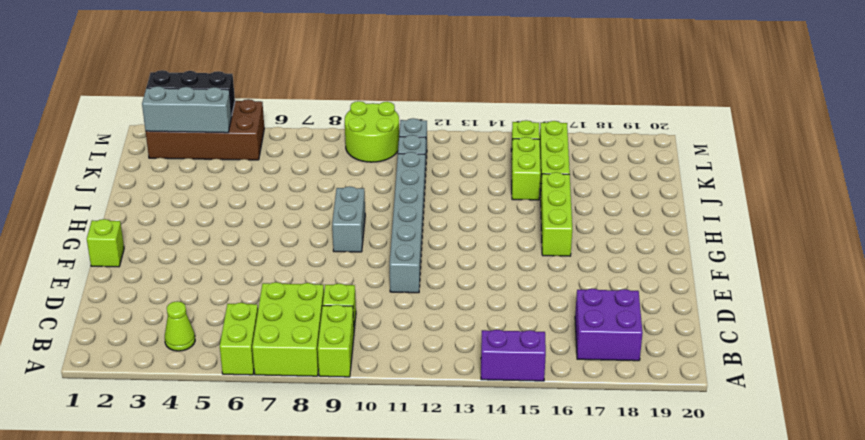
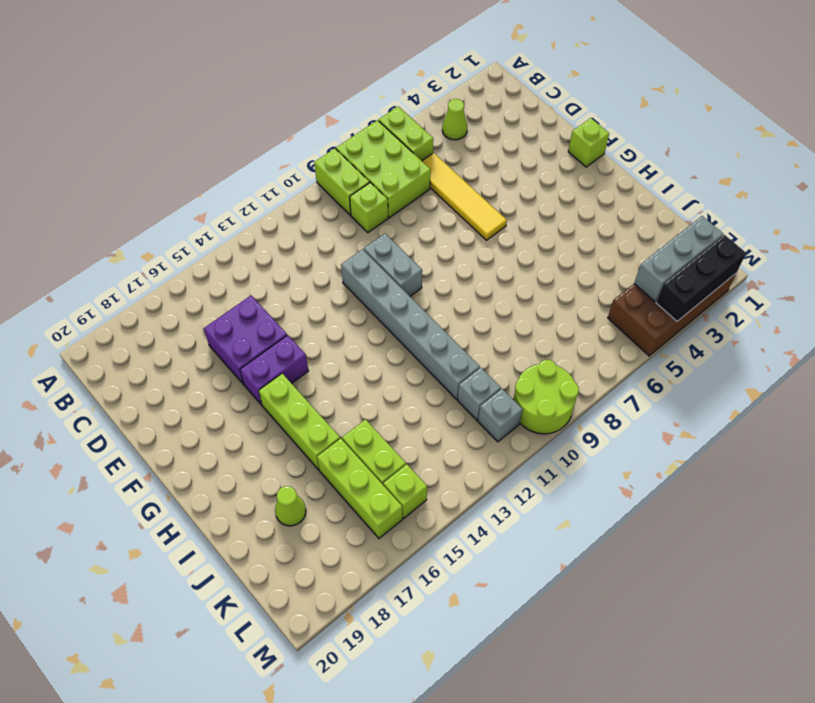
purple 1x2 brick [481,330,546,381] -> purple 1x2 brick moved to [240,335,309,405]
purple 2x2 brick [575,289,643,361] -> purple 2x2 brick moved to [204,296,287,384]
none -> yellow 1x4 tile [422,153,507,240]
grey 1x2 brick [332,186,365,252] -> grey 1x2 brick moved to [364,234,422,296]
none -> lime 1x1 cone [275,486,306,526]

